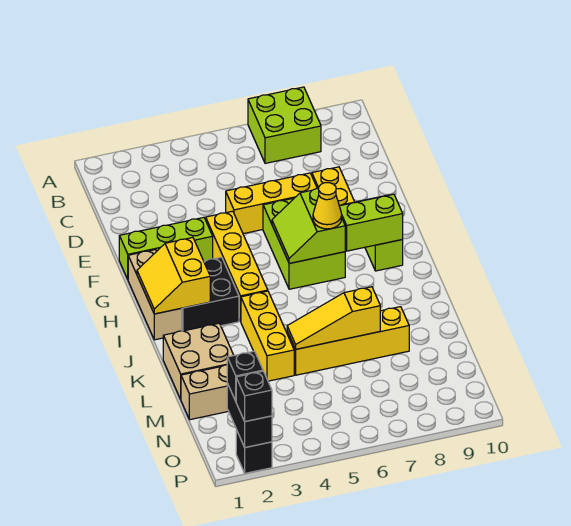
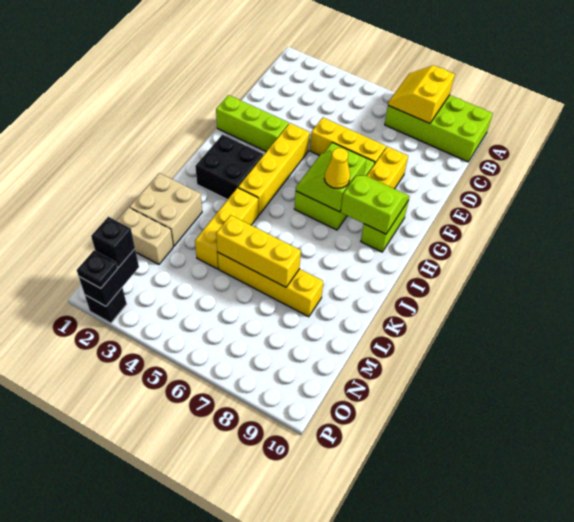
lime 2x2 brick [248,87,321,163] -> lime 2x4 brick [385,95,493,162]
tan 1x3 brick [128,250,182,340] -> none
yellow 2x2 slope [137,238,210,314] -> yellow 2x2 slope moved to [388,65,455,123]
yellow 1x3 slope [287,287,380,349] -> yellow 1x3 brick [216,215,301,287]
black 1x1 brick [236,371,272,422] -> black 1x1 plate [77,251,118,288]

